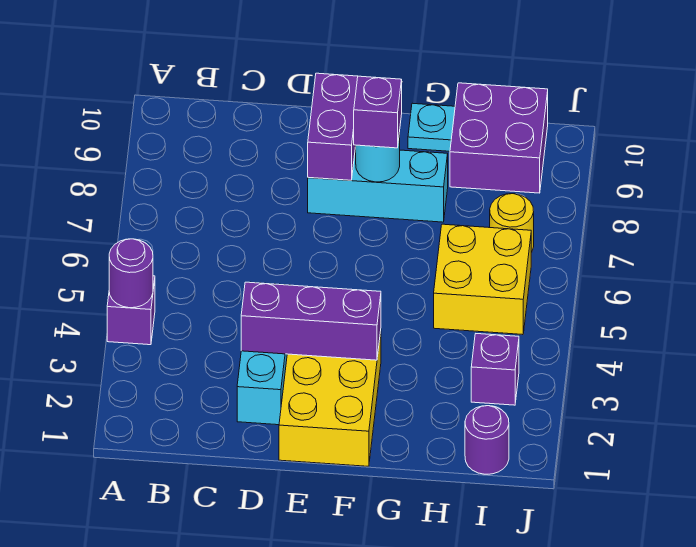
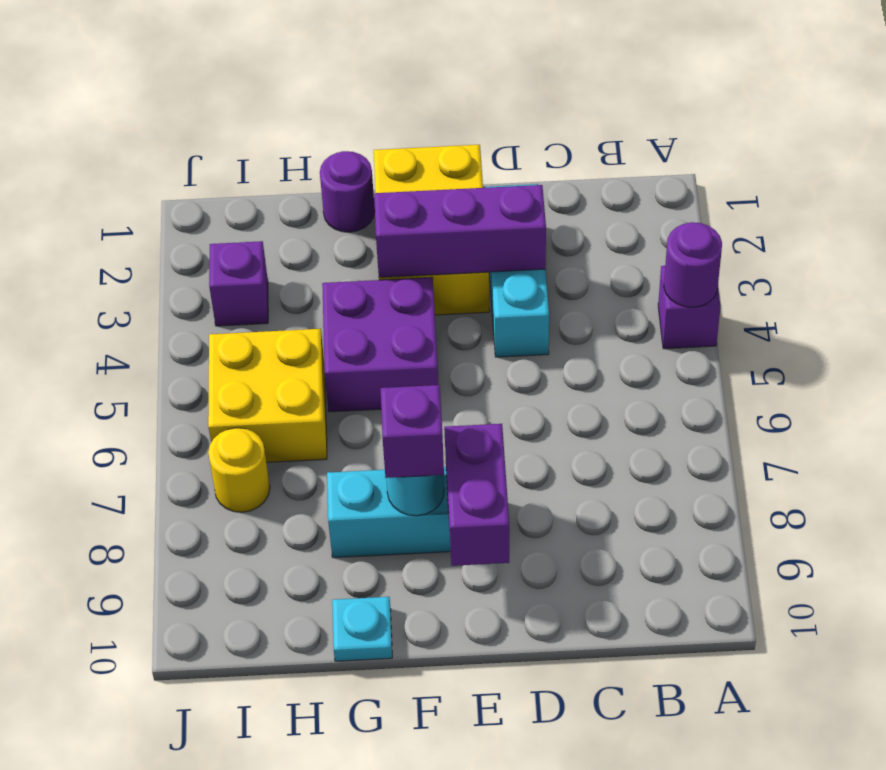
purple 2x2 brick [450,83,548,193] -> purple 2x2 brick moved to [322,277,438,412]
purple 1x1 round brick [465,406,509,474] -> purple 1x1 round brick moved to [320,151,375,232]

